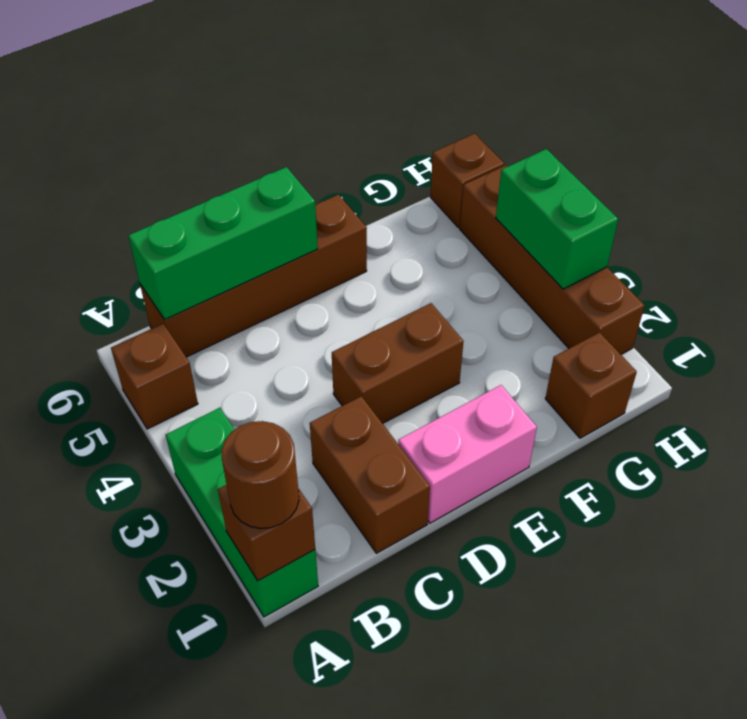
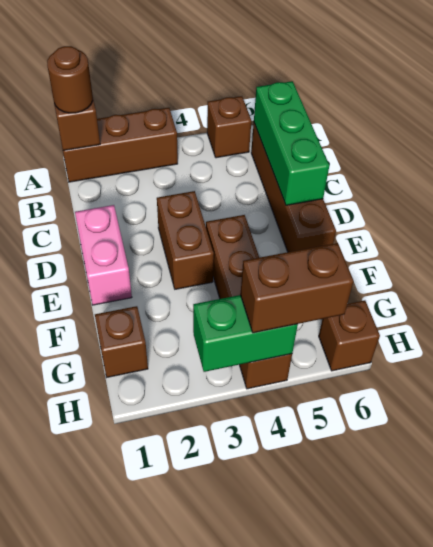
green 1x3 brick [166,408,318,617] -> brown 1x3 brick [62,108,178,182]
brown 1x2 brick [310,396,430,553] -> brown 1x2 brick moved to [241,243,353,333]
brown 1x4 brick [460,165,645,354] -> brown 1x4 brick turned to [206,215,292,389]

